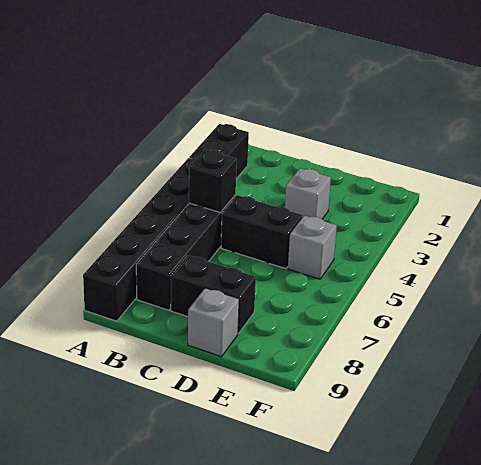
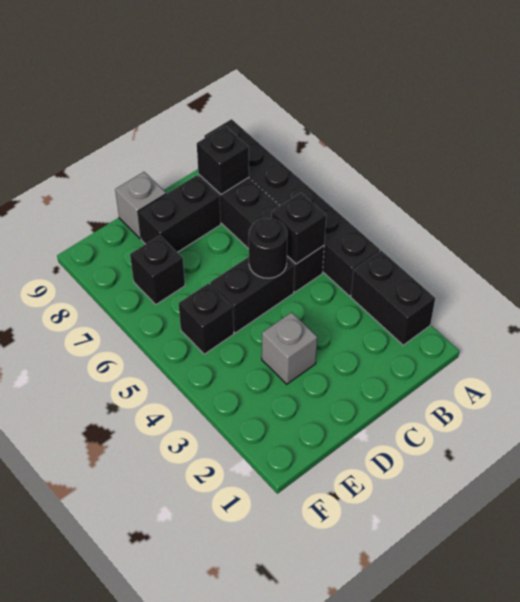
none -> black 1x1 brick [197,126,249,194]
none -> black 1x1 round brick [249,219,288,278]
grey 1x1 brick [288,215,337,279] -> black 1x1 brick [178,283,234,354]
none -> black 1x1 brick [130,235,185,305]

